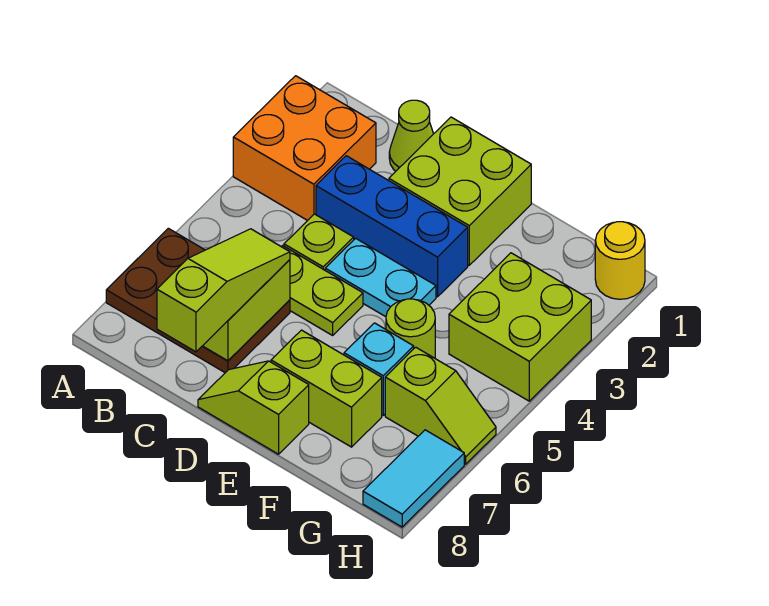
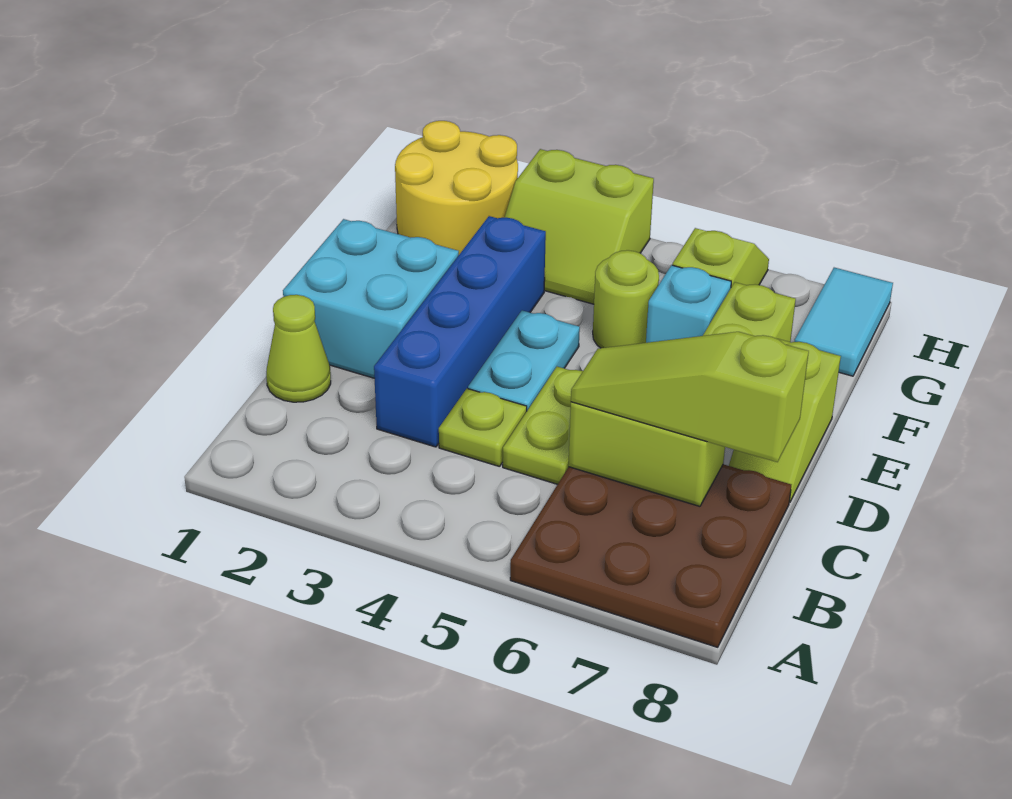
orange 2x2 brick [233,76,376,221] -> none
brown 2x3 plate [106,228,290,373] -> brown 3x3 plate [510,464,791,647]
blue 1x3 brick [316,156,468,297] -> blue 1x4 brick [374,216,546,447]
lime 2x2 brick [389,117,531,265] -> cyan 2x2 brick [283,219,459,378]
lime 2x2 brick [449,253,591,401] -> lime 2x2 slope [504,149,654,304]
yellow 1x1 round brick [595,222,645,299] -> yellow 2x2 round brick [395,121,518,254]
cyan 1x2 tile [363,430,464,527] -> cyan 1x2 tile turned to [795,268,893,376]

